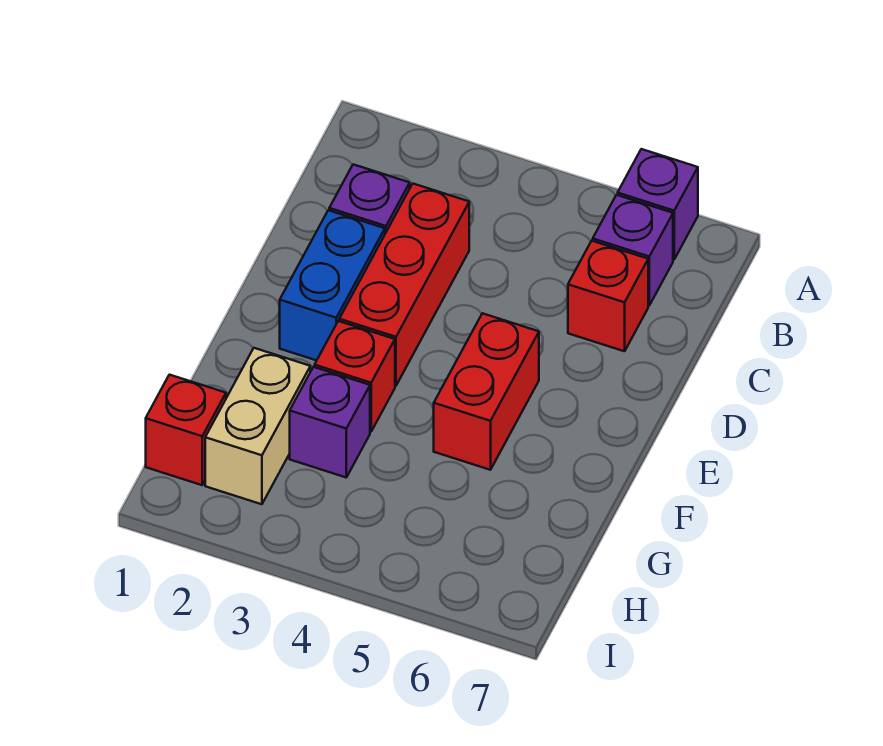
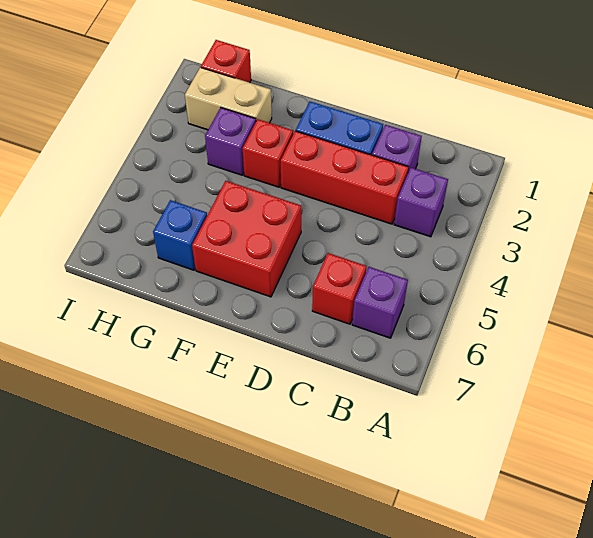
purple 1x1 brick [618,149,698,260] -> purple 1x1 brick moved to [394,168,448,237]
red 1x2 brick [434,313,539,470] -> red 2x2 brick [192,181,301,297]
none -> blue 1x1 brick [153,200,207,270]

